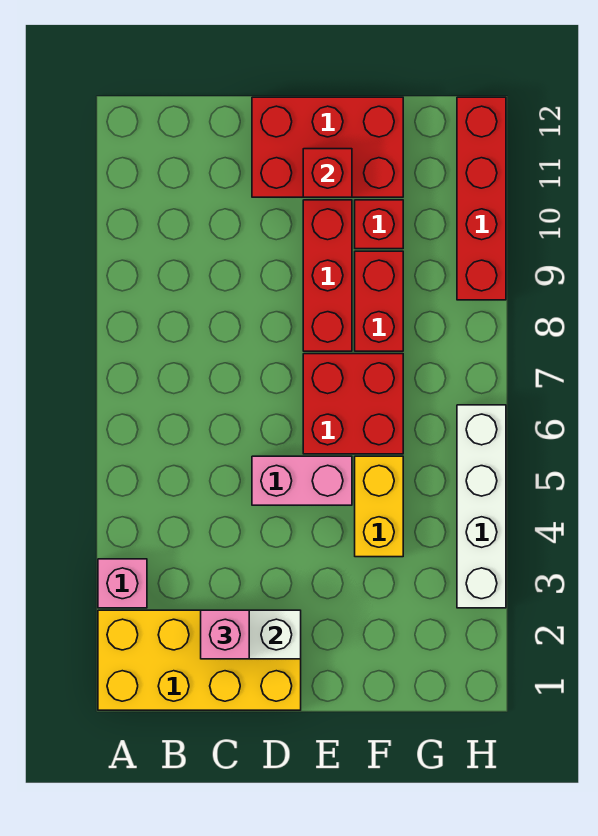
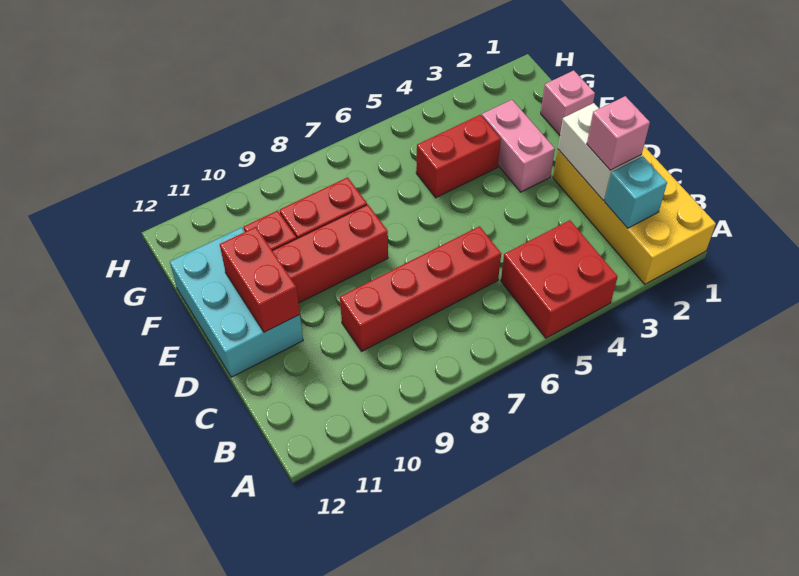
pink 1x1 brick [98,559,147,608] -> pink 1x1 brick moved to [541,70,595,135]
none -> cyan 1x1 brick [605,156,667,228]
pink 1x2 brick [252,456,352,505] -> pink 1x2 brick moved to [482,100,555,192]
red 2x3 brick [252,97,403,197] -> cyan 2x3 brick [170,228,303,377]
red 2x2 brick [303,354,403,454] -> red 2x2 brick moved to [501,220,618,338]
red 1x1 brick [303,149,352,197] -> red 1x2 brick [220,227,300,332]
yellow 1x2 brick [355,456,403,557] -> red 1x2 brick [416,115,501,198]
white 1x4 brick [457,405,506,608] -> none
red 1x4 brick [457,97,506,300] -> red 1x4 brick moved to [340,226,501,351]

